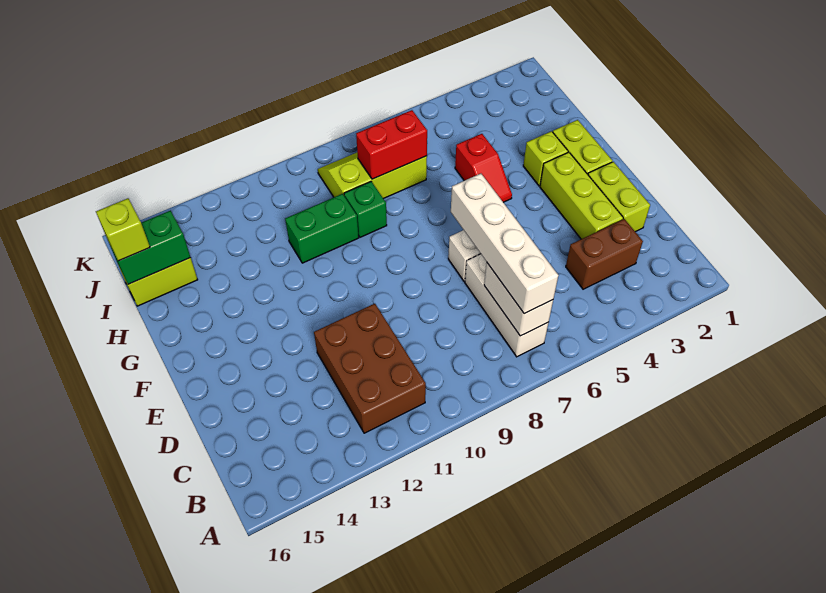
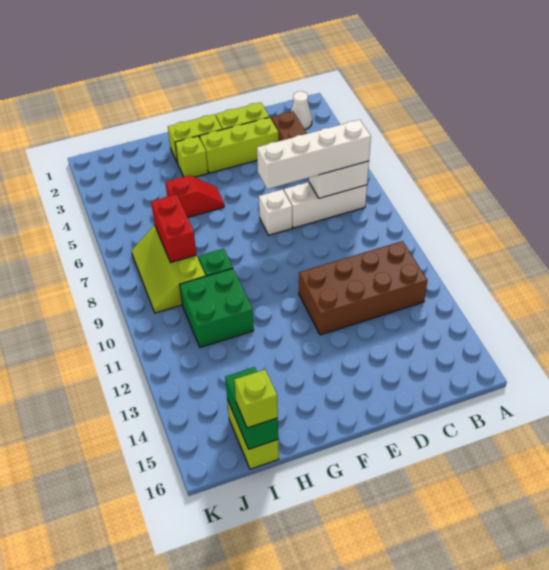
none -> white 1x1 cone [291,91,312,130]
brown 2x3 brick [314,304,426,433] -> brown 2x4 brick [299,241,428,335]
green 1x2 brick [285,194,359,263] -> green 2x2 brick [180,269,254,347]

